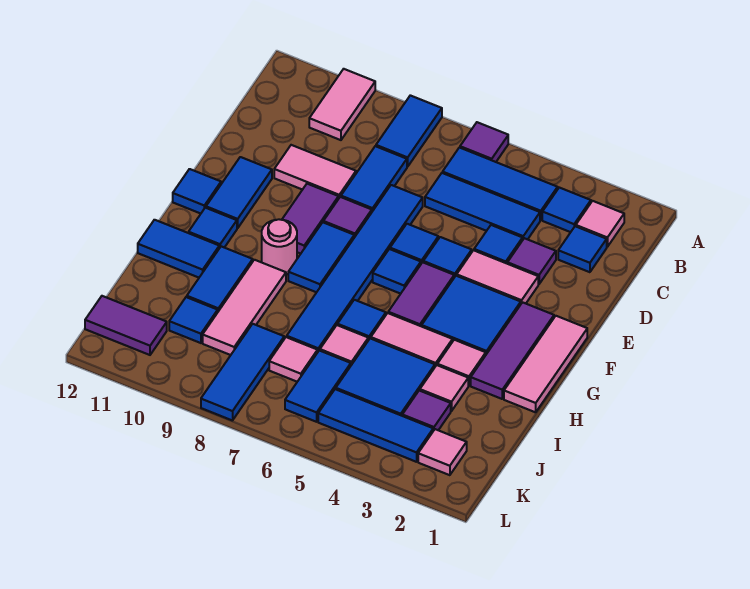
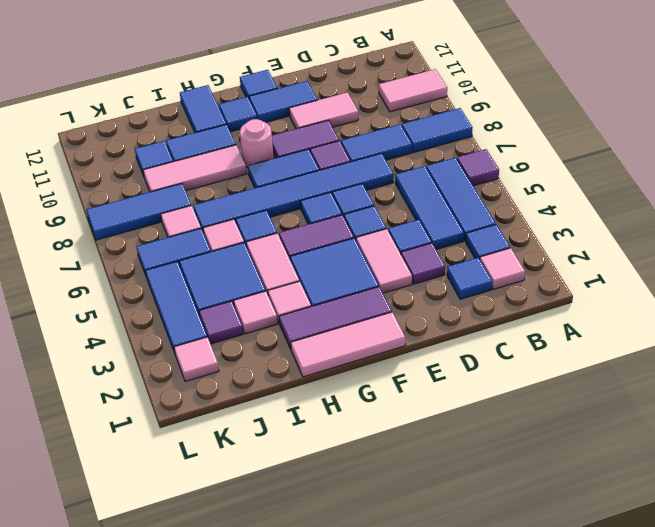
pink 1x2 tile [274,145,356,198] -> pink 1x2 tile turned to [289,92,358,129]
purple 1x2 tile [85,296,167,355] -> none

